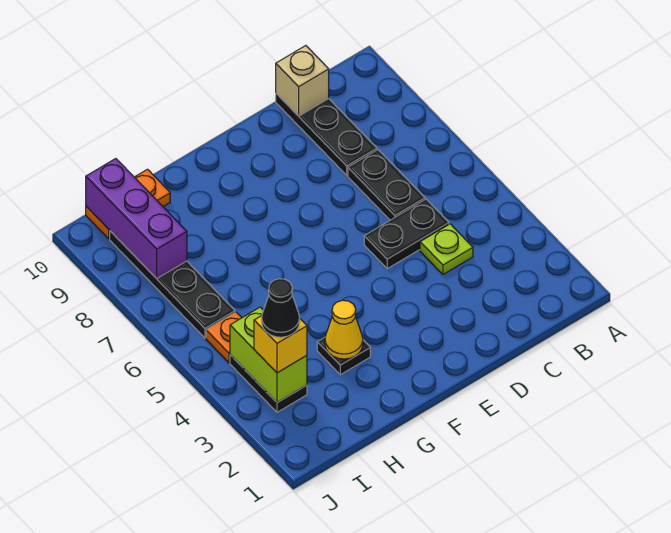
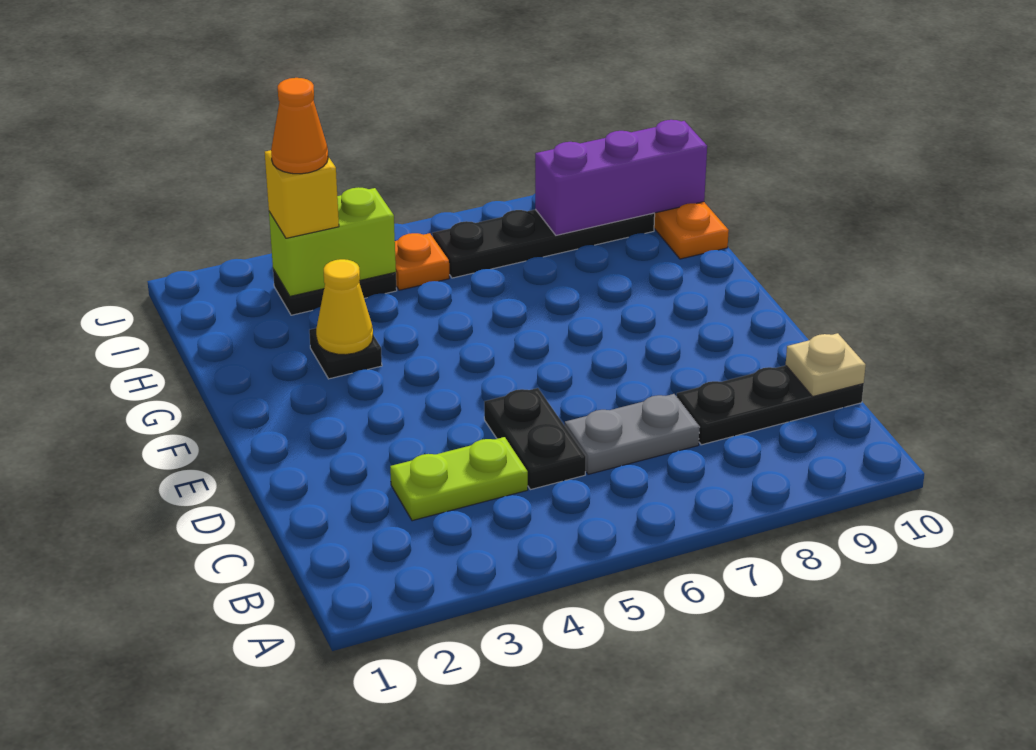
lime 1x1 plate [420,224,473,275] -> lime 1x2 plate [390,437,528,521]
black 1x2 plate [348,150,425,220] -> grey 1x2 plate [565,394,699,474]
tan 1x1 brick [276,46,329,116] -> tan 1x1 plate [786,333,866,396]
black 1x1 cone [262,279,300,337] -> orange 1x1 cone [271,78,328,174]

